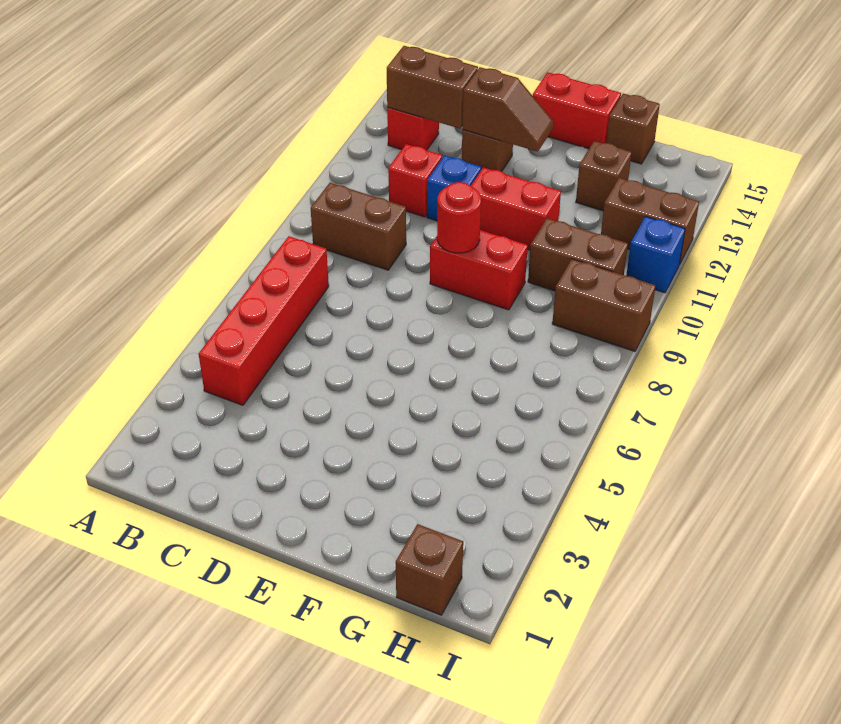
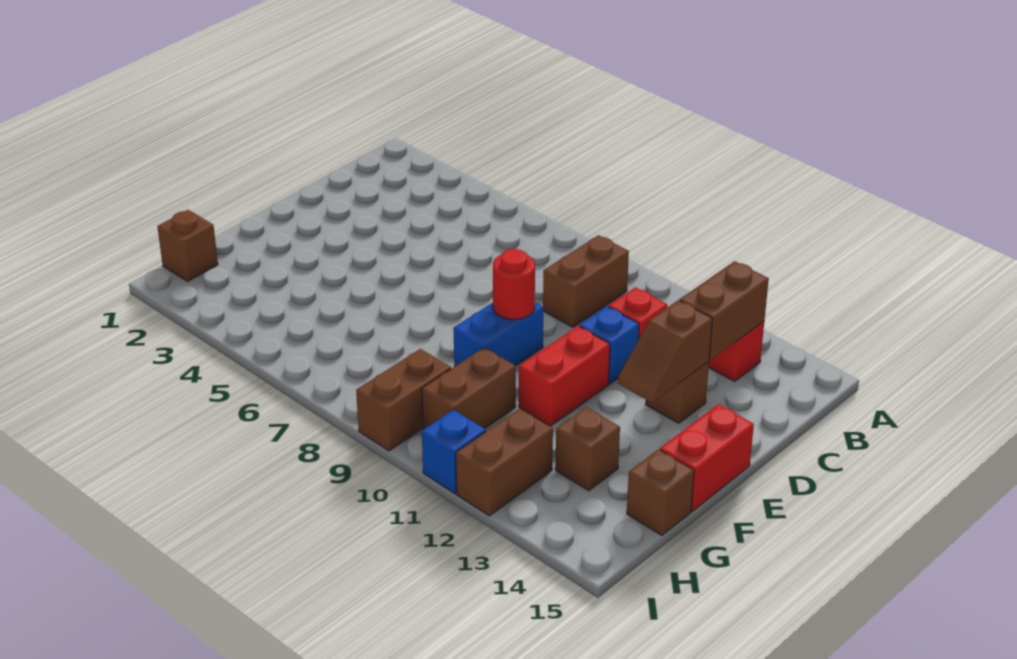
red 1x4 brick [199,236,329,405] -> none
red 1x2 brick [430,230,528,310] -> blue 1x2 brick [453,302,543,367]

